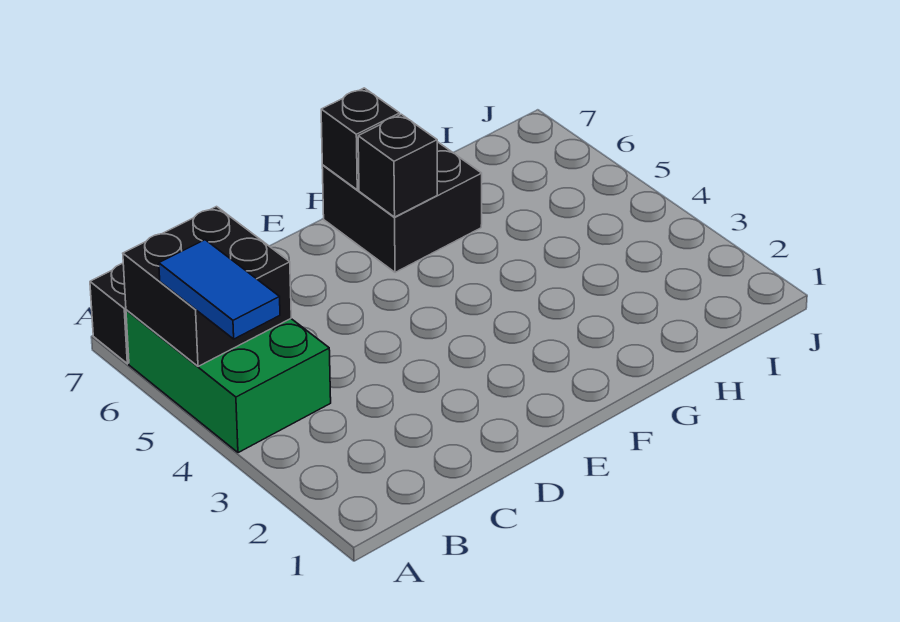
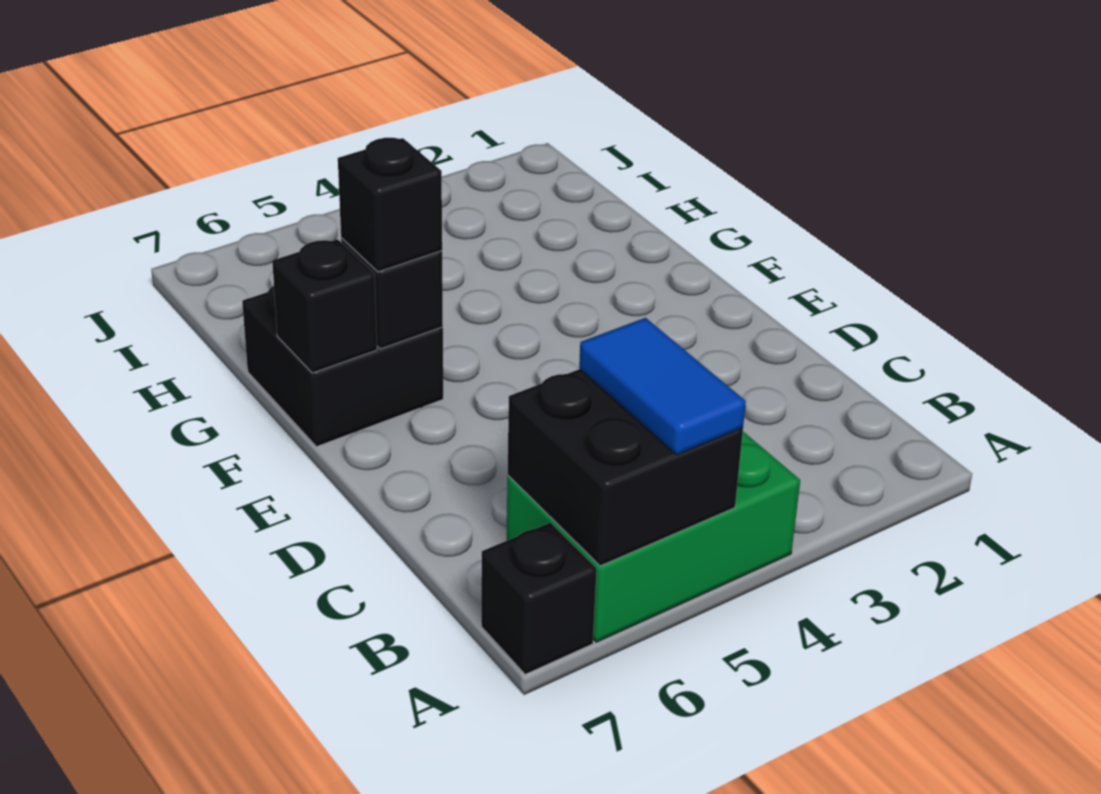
blue 1x2 tile [159,240,280,339] -> blue 1x2 tile turned to [579,318,746,455]
none -> black 1x1 brick [338,138,442,272]

